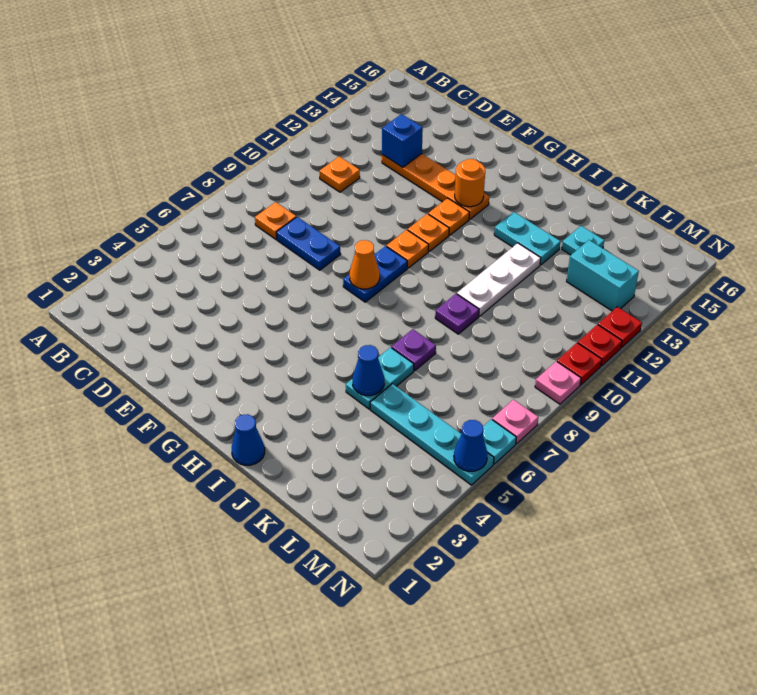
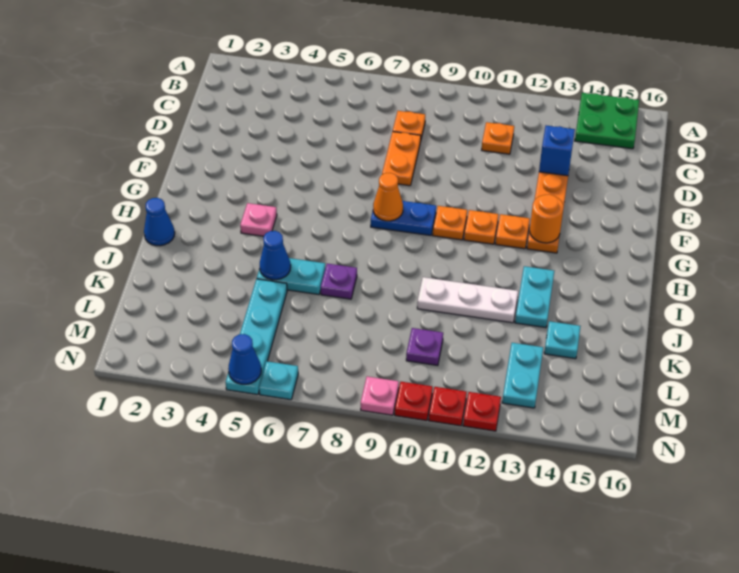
none -> green 2x2 plate [575,93,639,149]
blue 1x2 plate [276,217,341,270] -> orange 1x2 plate [382,132,421,186]
purple 1x1 plate [435,294,479,334] -> purple 1x1 plate moved to [406,328,443,366]
cyan 1x2 brick [567,240,639,311] -> cyan 1x2 plate [502,343,543,408]
pink 1x1 plate [492,400,538,444] -> pink 1x1 plate moved to [240,203,277,236]

